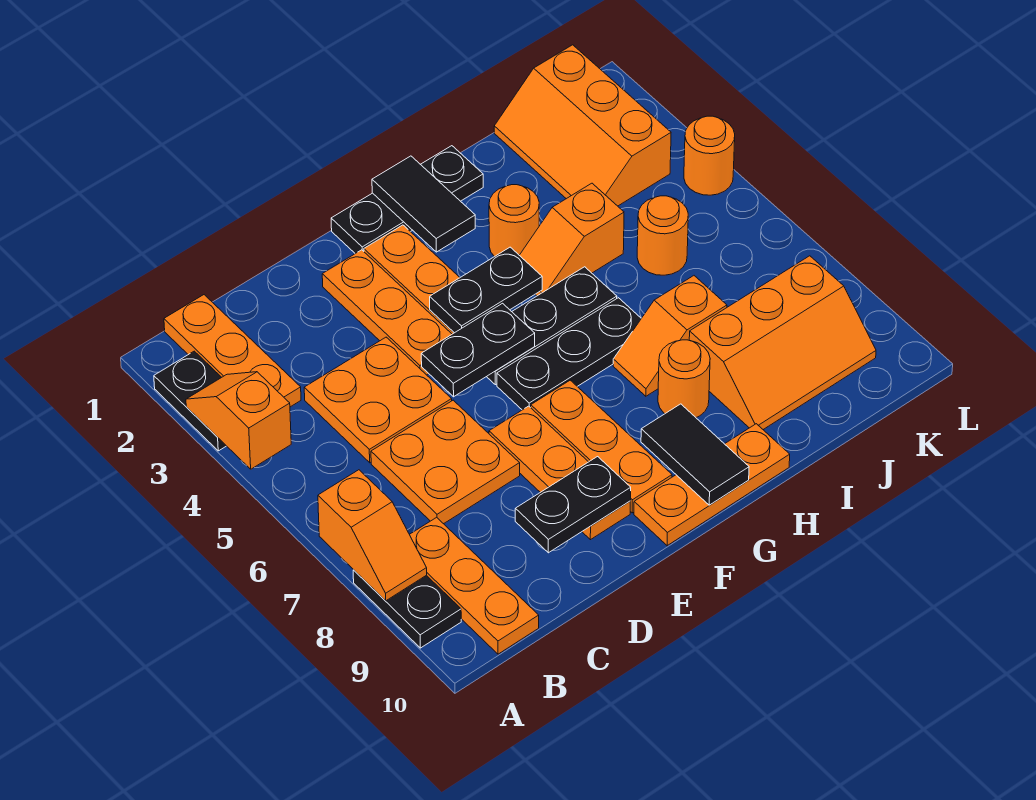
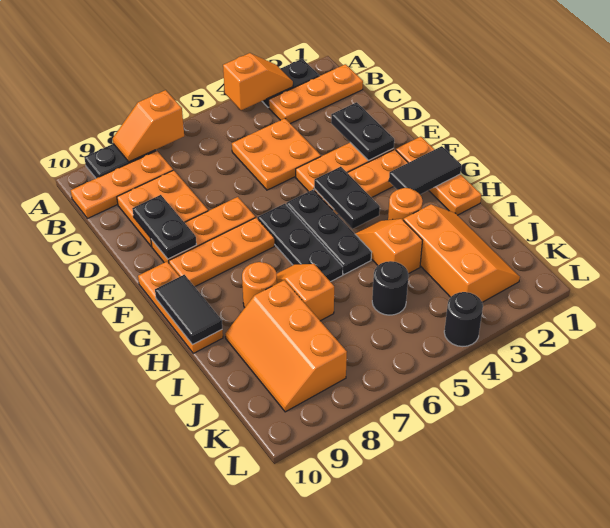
orange 2x2 plate [371,400,520,524] -> orange 2x2 plate moved to [117,170,208,246]
black 1x2 plate [421,303,535,397] -> black 1x2 plate moved to [331,102,394,160]
black 1x3 plate [331,146,483,254] -> orange 1x3 plate [396,137,481,215]
black 1x2 tile [641,404,749,505] -> black 1x2 tile turned to [155,275,222,345]
orange 2x3 slope [494,45,671,206] -> orange 2x3 slope turned to [403,205,520,302]
orange 1x1 round brick [637,196,688,275] -> black 1x1 round brick [372,261,408,315]
orange 1x1 round brick [684,116,735,195] -> black 1x1 round brick [444,292,483,347]

